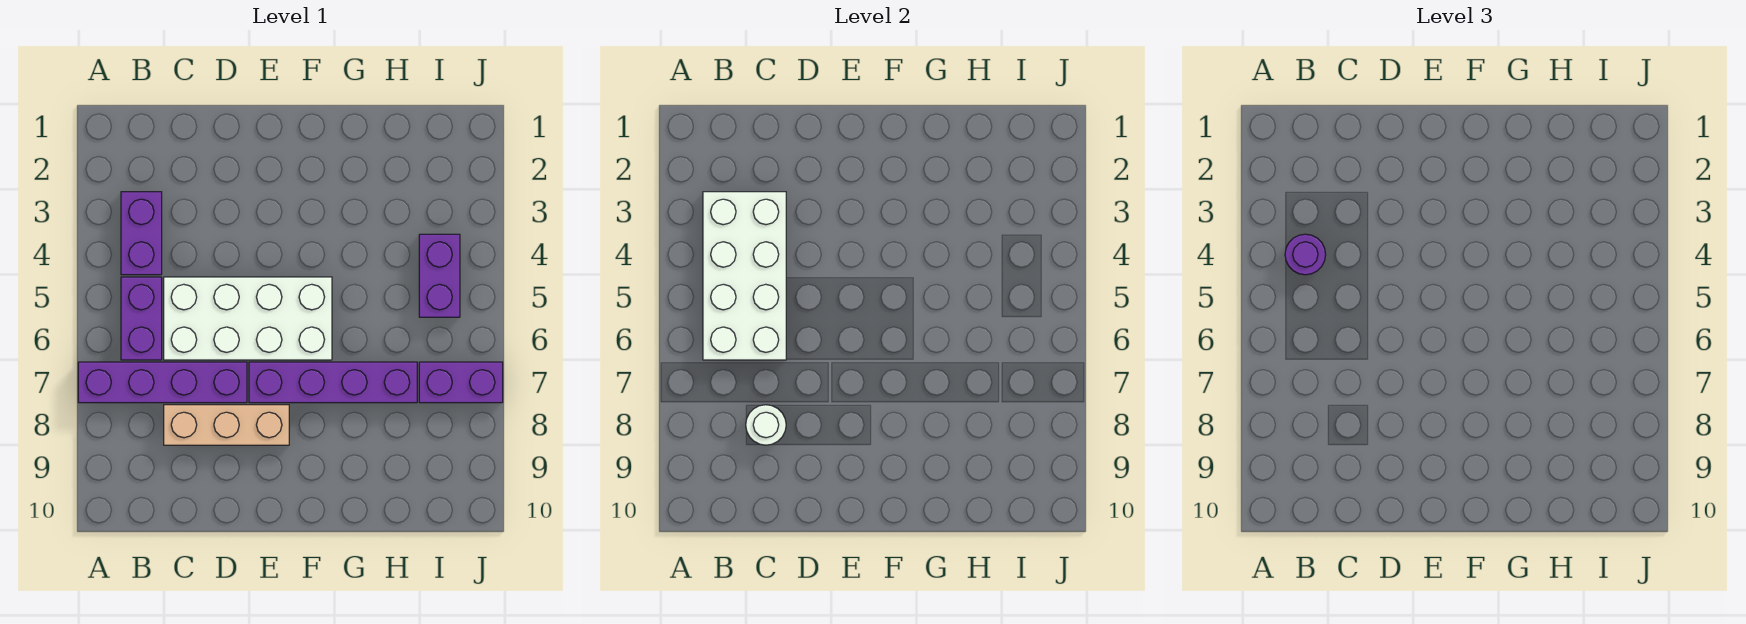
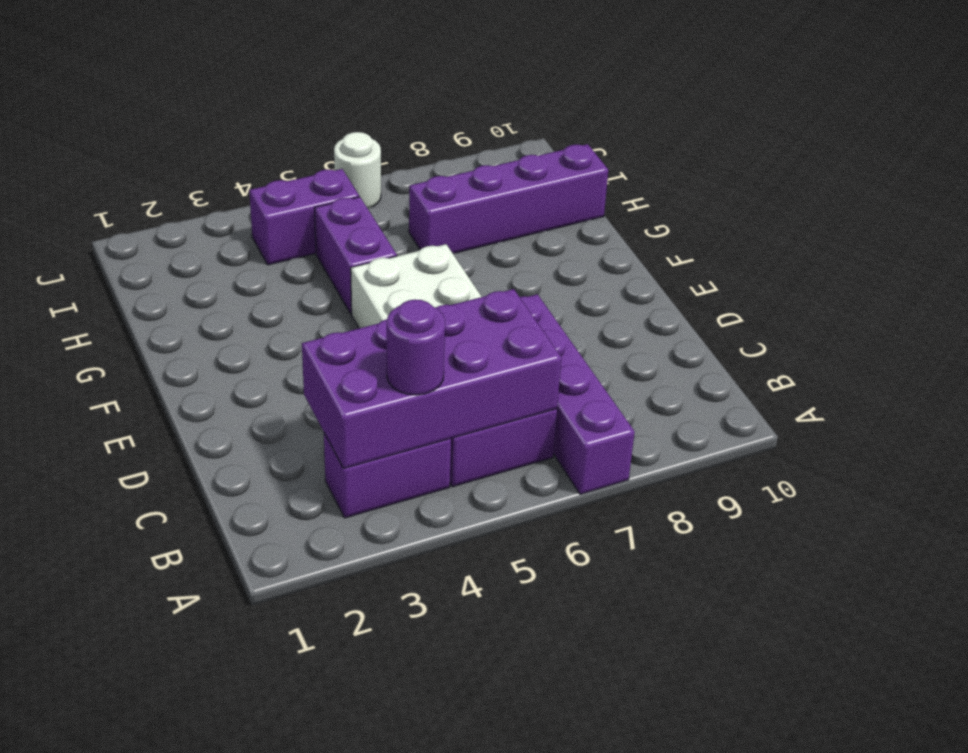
white 2x4 brick [703,192,786,360] -> purple 2x4 brick [302,289,561,468]
tan 1x3 brick [164,405,289,445] -> none
white 1x1 round brick [746,405,786,445] -> white 1x1 round brick moved to [334,132,381,208]
purple 1x4 brick [249,362,417,403] -> purple 1x4 brick turned to [409,144,608,253]
purple 1x2 brick [419,362,503,403] -> purple 1x2 brick moved to [315,197,397,314]

